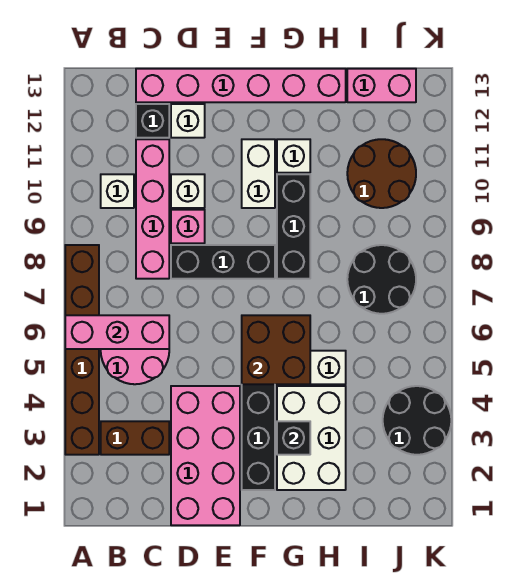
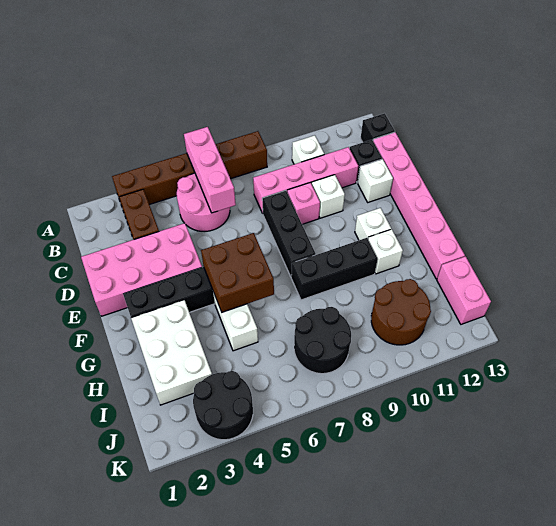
white 1x2 brick [242,139,275,208] -> white 1x1 brick [355,208,391,240]
white 2x3 brick [277,386,346,490] -> white 2x3 brick turned to [131,300,212,405]
black 1x1 brick [277,421,310,455] -> black 1x1 brick moved to [361,113,395,142]

